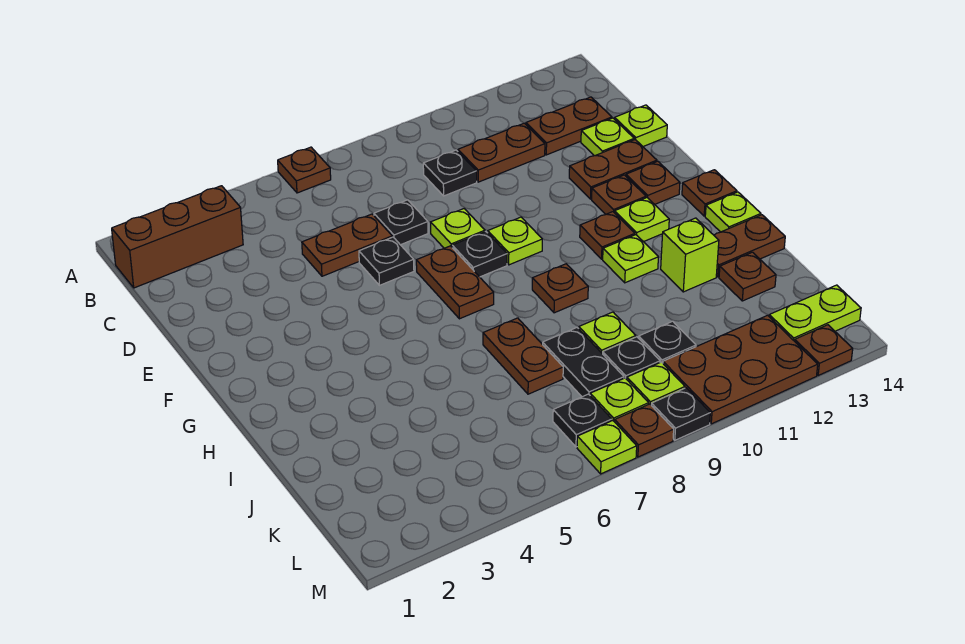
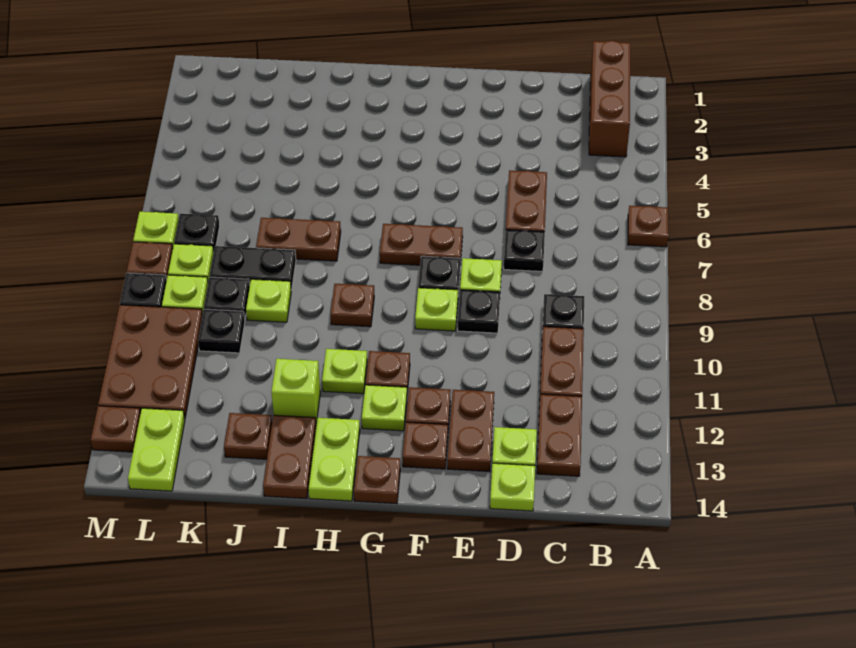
black 1x1 plate [359,237,414,285] -> black 1x1 plate moved to [458,290,500,333]
lime 1x1 plate [705,192,761,232] -> lime 1x2 plate [308,418,360,501]

